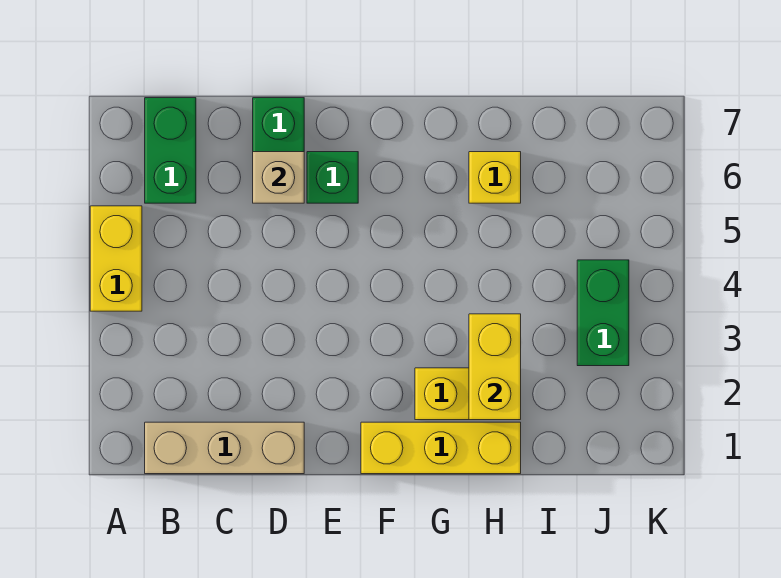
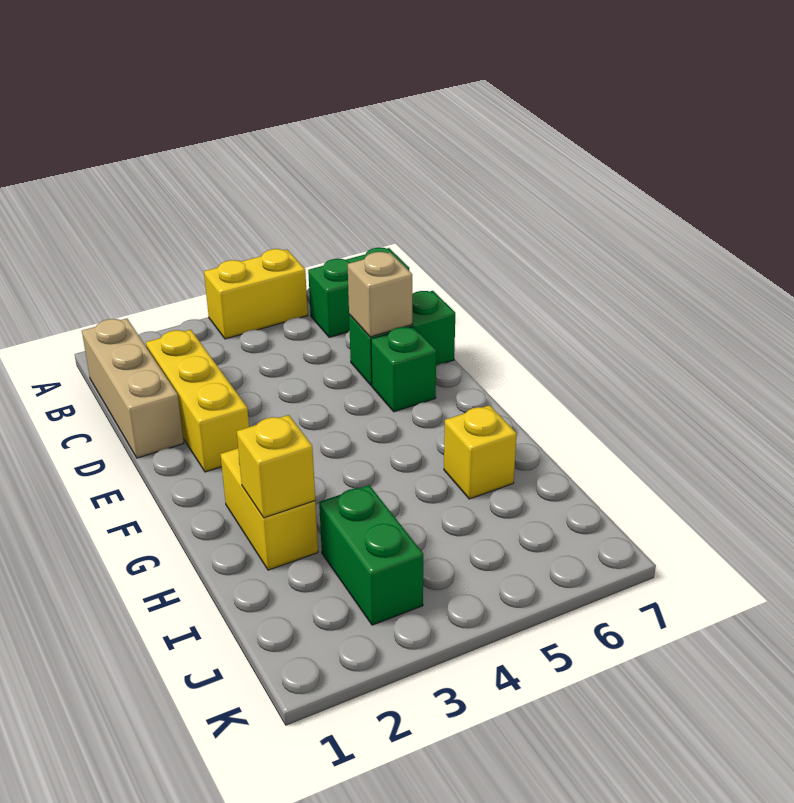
yellow 1x3 brick [361,422,521,474] -> yellow 1x3 brick moved to [146,330,249,472]
yellow 1x2 brick [469,314,521,420] -> yellow 1x1 brick [237,415,315,518]
green 1x2 brick [577,260,629,366] -> green 1x2 brick turned to [319,485,423,625]

